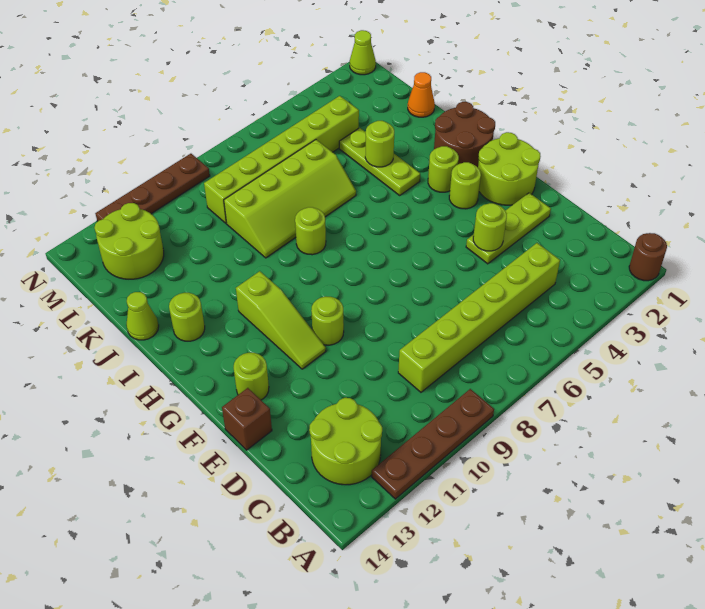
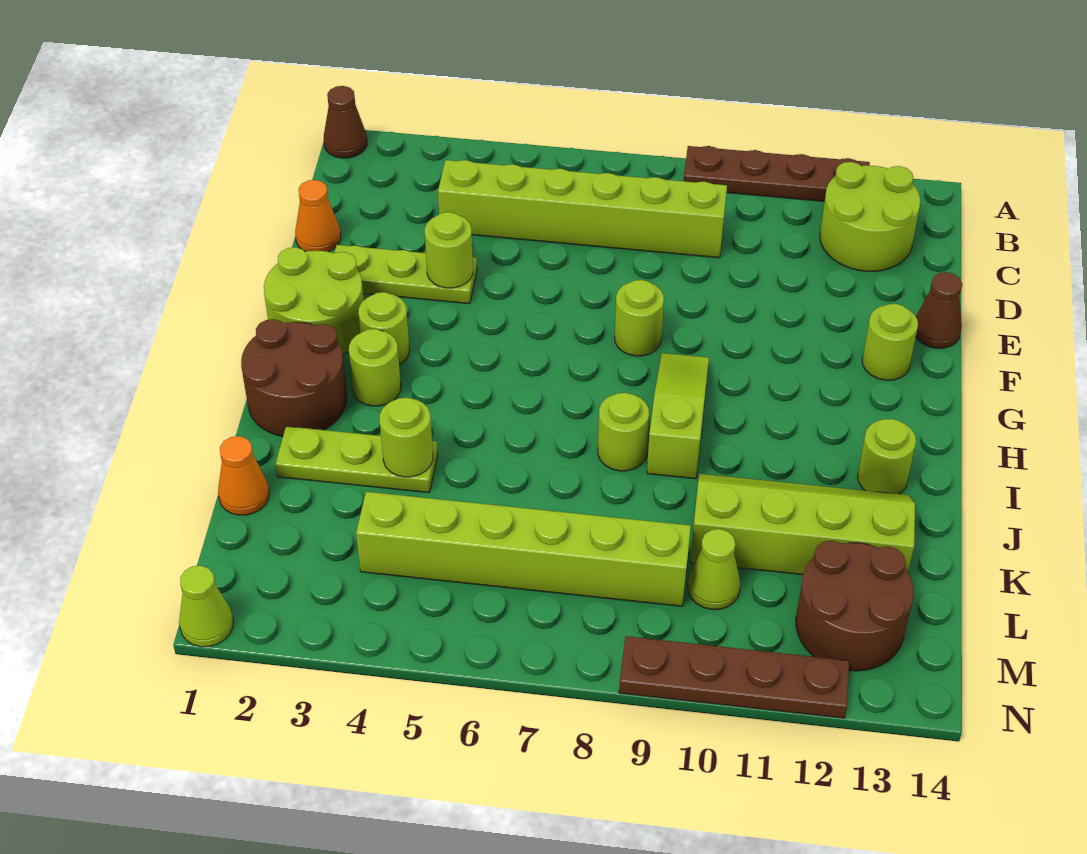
brown 1x1 round brick [629,233,667,281] -> brown 1x1 cone [324,86,367,158]
none -> orange 1x1 cone [295,180,341,252]
brown 1x1 brick [222,388,272,450] -> brown 1x1 cone [916,272,962,348]
lime 1x1 round brick [311,297,344,345] -> lime 1x1 round brick moved to [615,280,664,356]
lime 1x3 slope [236,271,326,369] -> lime 1x3 slope moved to [647,353,709,479]
lime 1x3 plate [339,128,420,195] -> lime 1x3 plate turned to [275,426,438,493]
lime 2x4 slope [224,140,356,258] -> lime 2x4 slope moved to [690,474,915,575]
lime 1x1 cone [126,292,159,340] -> lime 1x1 cone moved to [688,529,740,610]
lime 2x2 round brick [94,203,164,279] -> brown 2x2 round brick [796,541,914,671]

